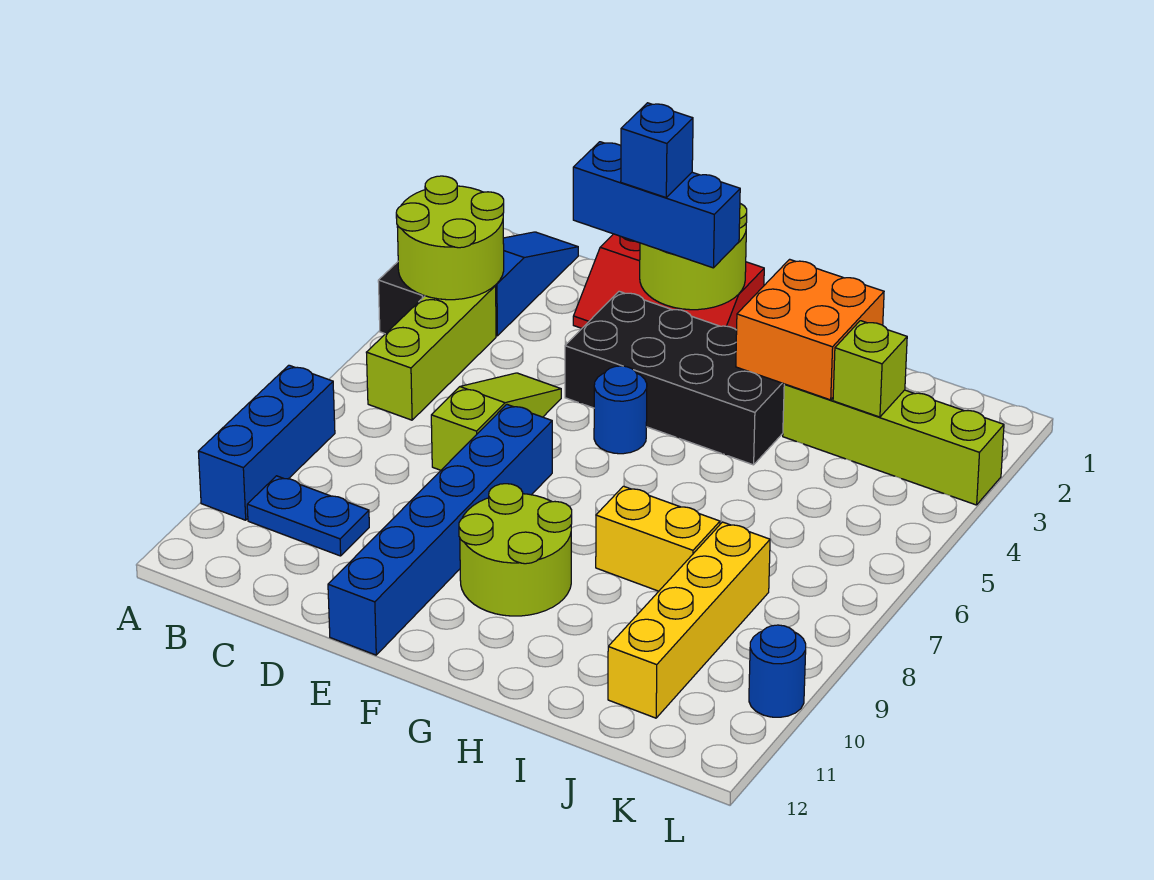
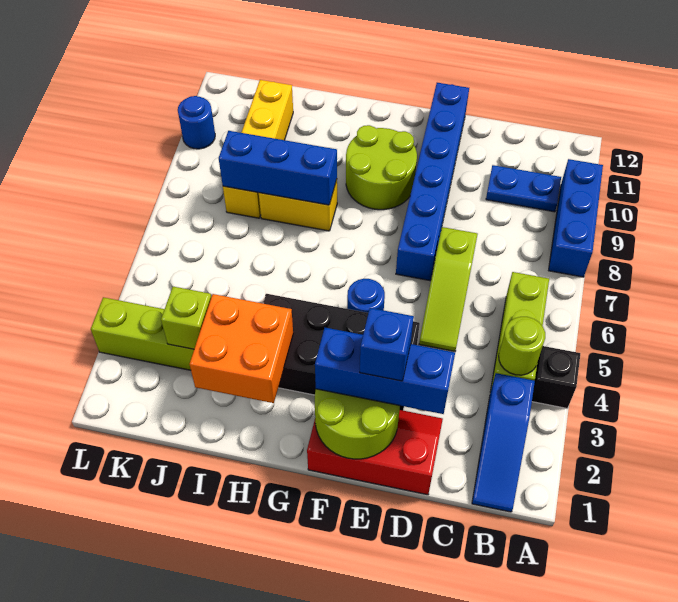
lime 2x2 round brick [396,176,504,300] -> lime 1x1 round brick [499,317,545,375]
none -> blue 1x3 brick [219,131,337,205]

